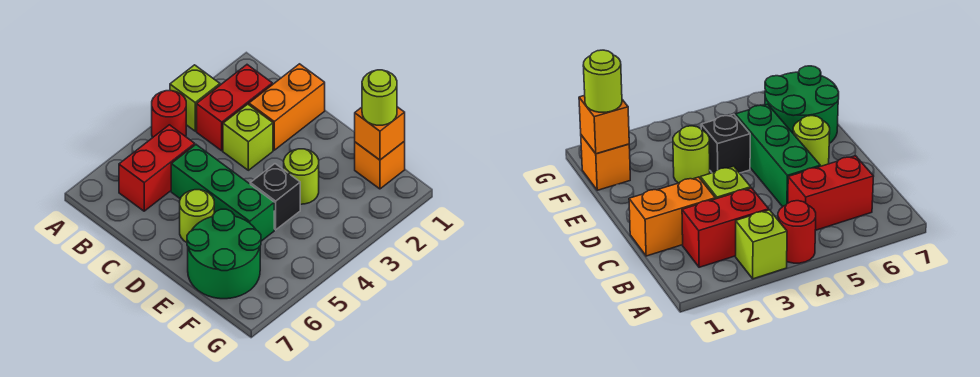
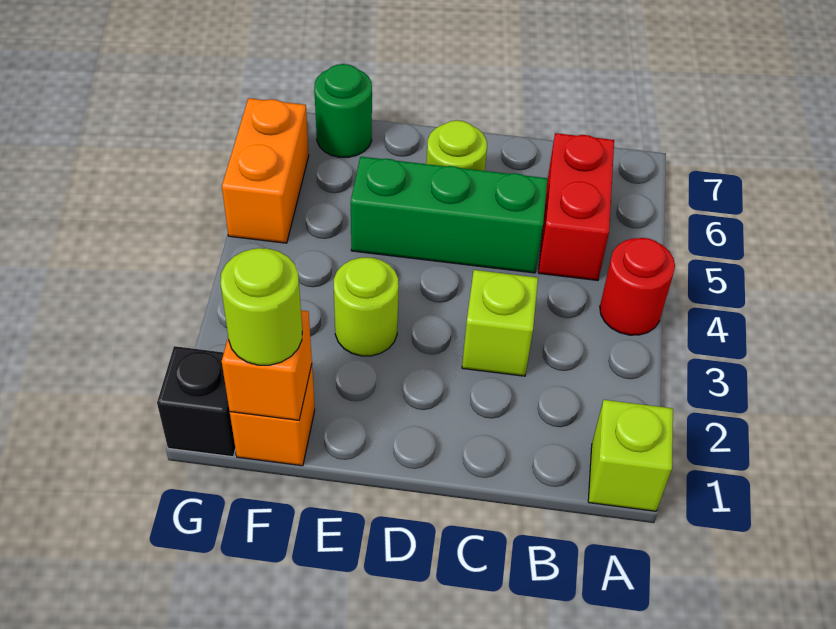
lime 1x1 brick [170,65,220,131] -> lime 1x1 brick moved to [588,400,673,511]
red 1x2 brick [197,65,272,151] -> none
orange 1x2 brick [249,64,325,150] -> orange 1x2 brick moved to [222,98,309,243]
black 1x1 brick [250,164,300,230] -> black 1x1 brick moved to [157,346,235,457]
green 2x2 round brick [187,209,261,299] -> green 1x1 round brick [314,64,372,157]

